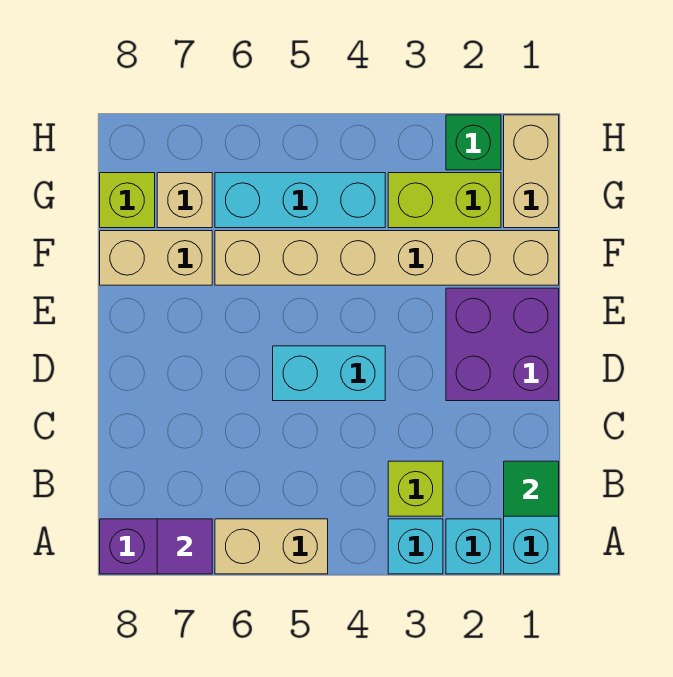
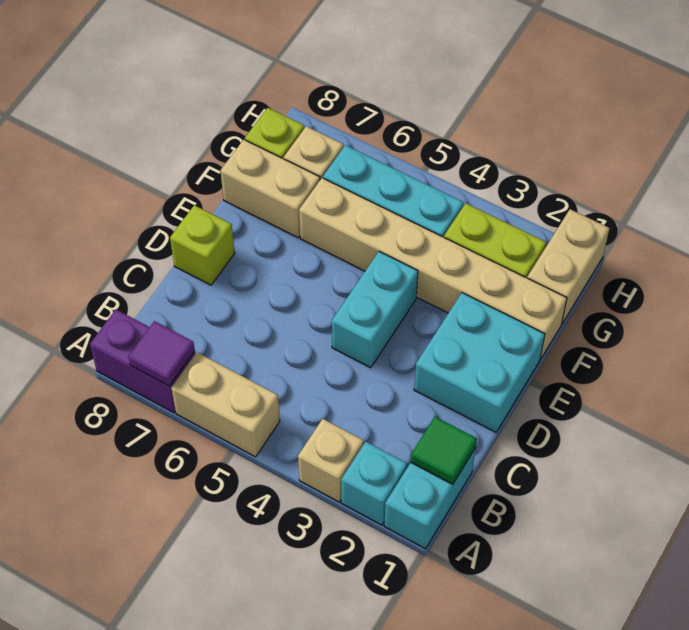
cyan 1x1 brick [388,519,443,574] -> tan 1x1 brick [298,419,364,502]
lime 1x1 brick [388,461,443,516] -> lime 1x1 brick moved to [170,205,235,285]
purple 2x2 brick [446,288,559,401] -> cyan 2x2 brick [414,293,545,432]
cyan 1x2 brick [273,346,385,401] -> cyan 1x2 brick turned to [332,252,418,368]
green 1x1 brick [446,115,501,170] -> none

